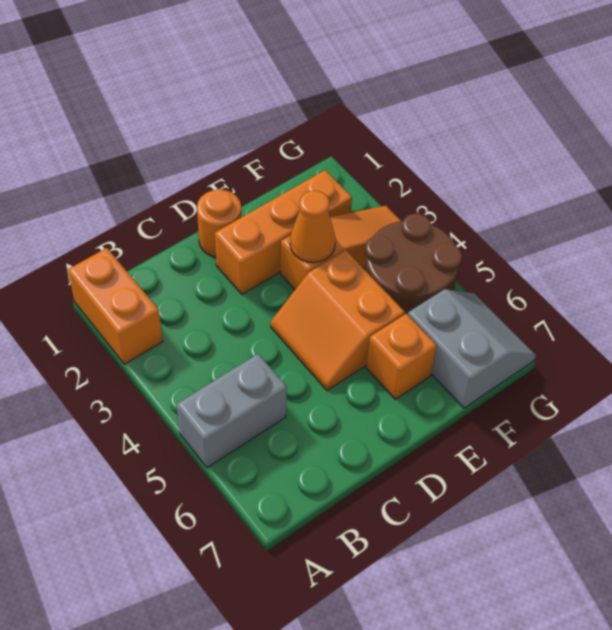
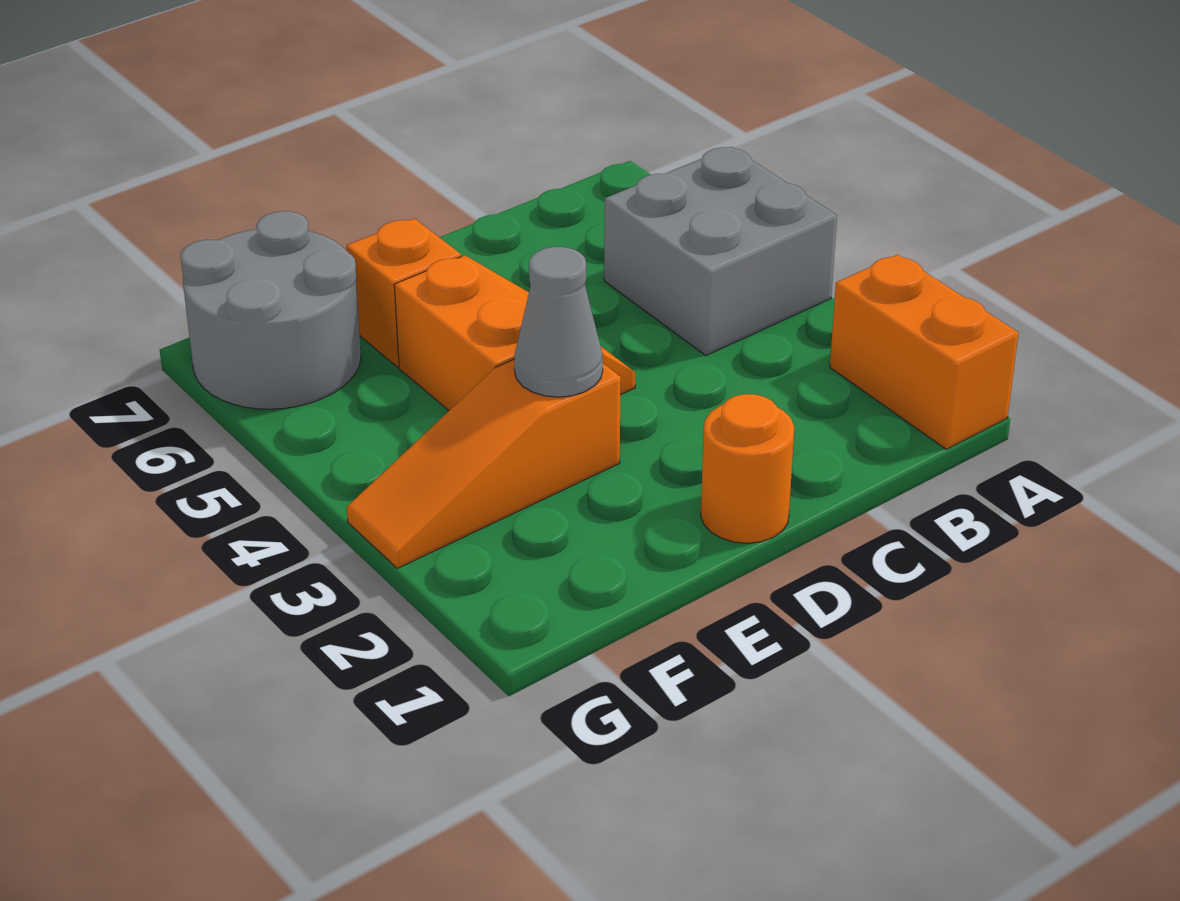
grey 1x2 brick [177,354,287,468] -> grey 2x2 brick [604,147,837,356]
orange 1x3 brick [215,170,352,294] -> none
orange 1x1 cone [290,191,336,262] -> grey 1x1 cone [514,247,603,397]
brown 2x2 round brick [365,214,462,315] -> none
grey 2x2 slope [408,289,536,408] -> grey 2x2 round brick [181,211,361,409]

